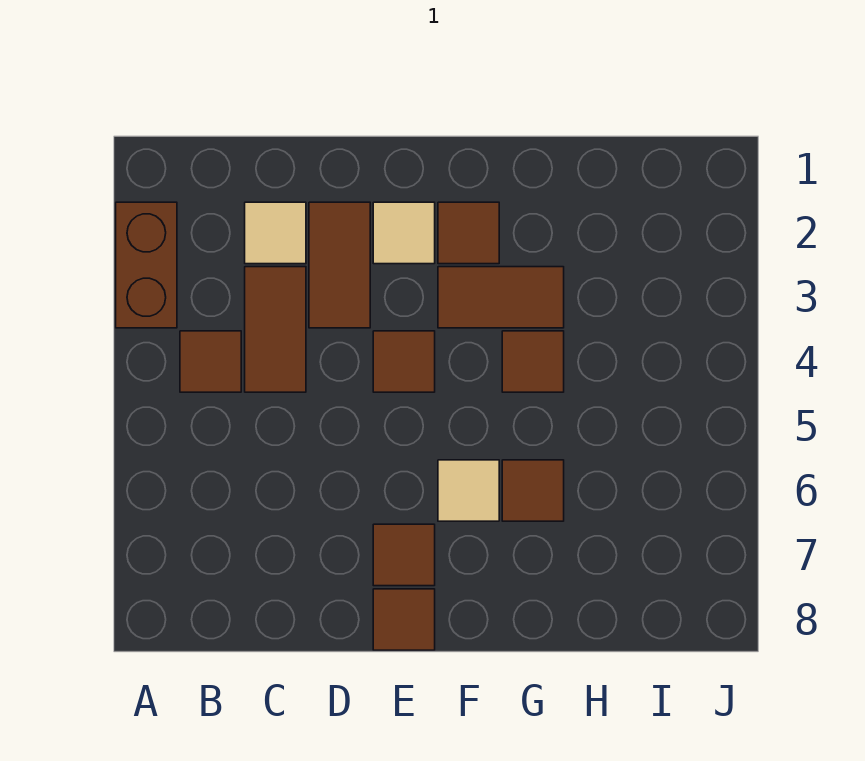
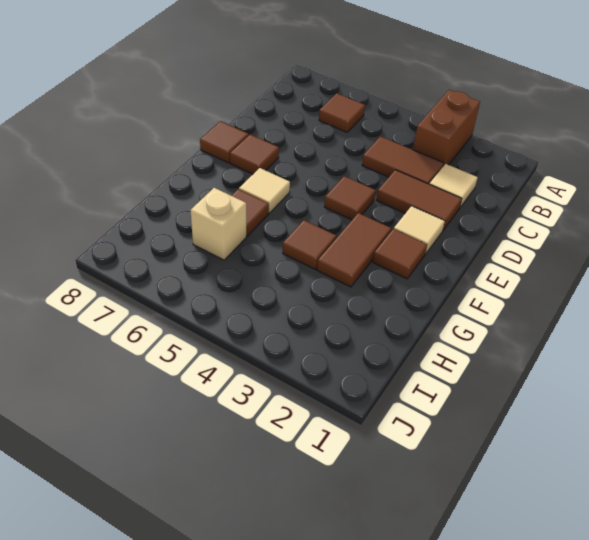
brown 1x2 brick [116,202,177,328] -> brown 1x2 brick turned to [413,90,480,166]
brown 1x1 tile [180,331,241,392] -> brown 1x1 tile moved to [319,93,365,132]
none -> tan 1x1 brick [190,188,246,260]

